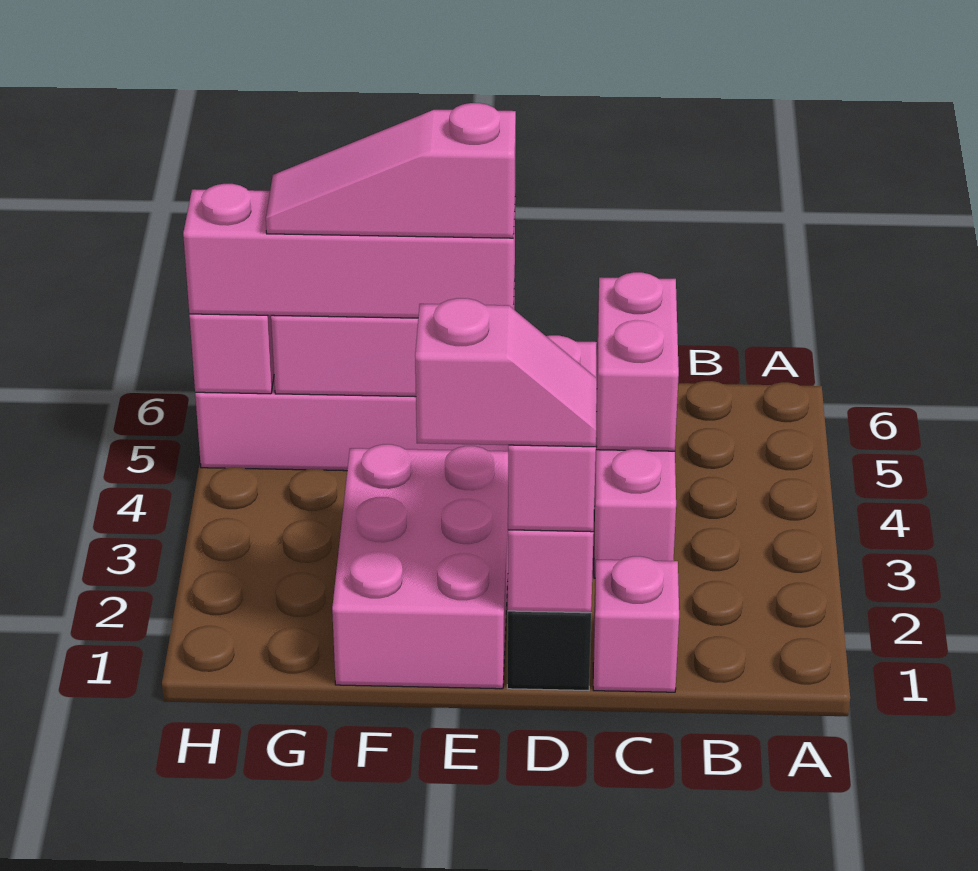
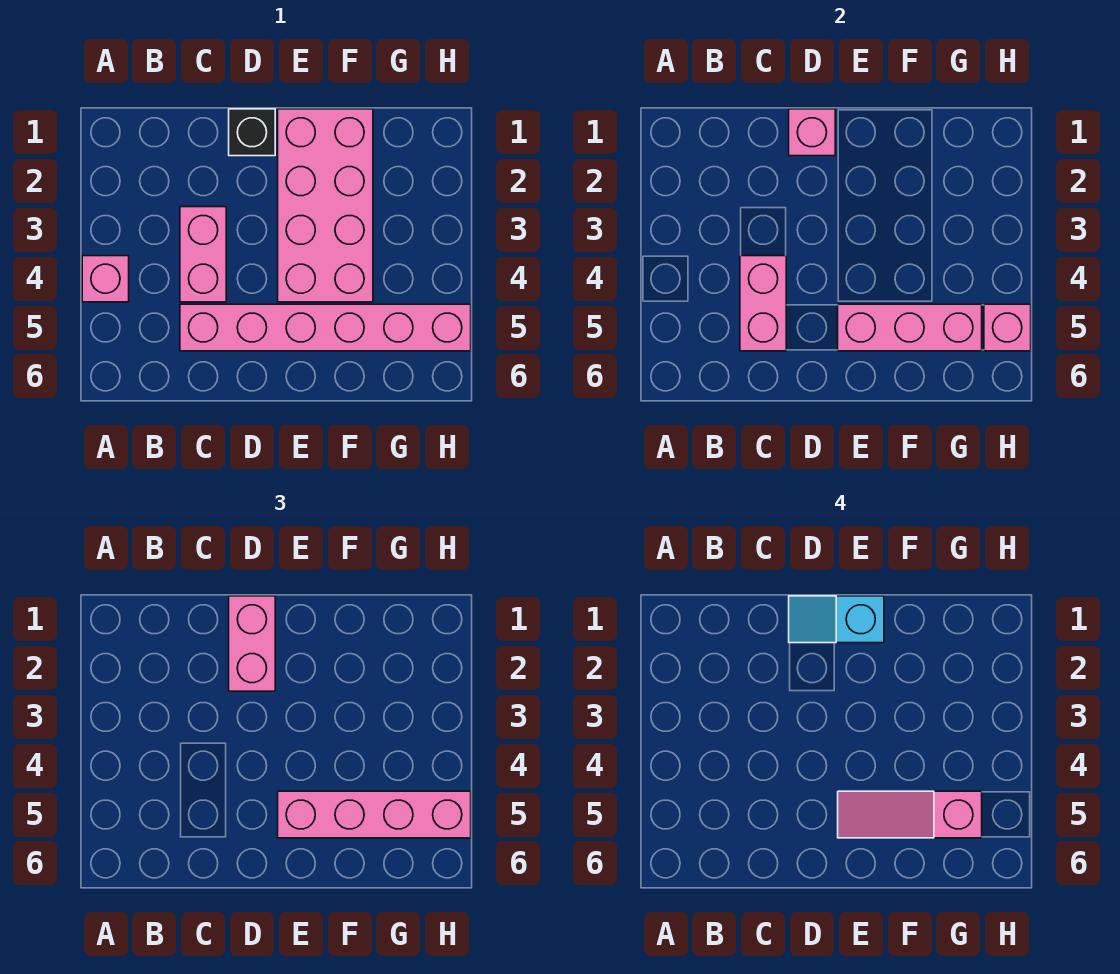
pink 1x1 brick [593,556,679,692] -> pink 1x1 brick moved to [82,256,129,302]
pink 1x2 slope [415,298,597,447] -> cyan 1x2 slope [789,596,884,643]
pink 2x3 brick [332,444,508,689] -> pink 2x4 brick [278,109,373,302]
pink 1x3 slope [266,103,516,238] -> pink 1x3 slope turned to [838,791,982,838]

